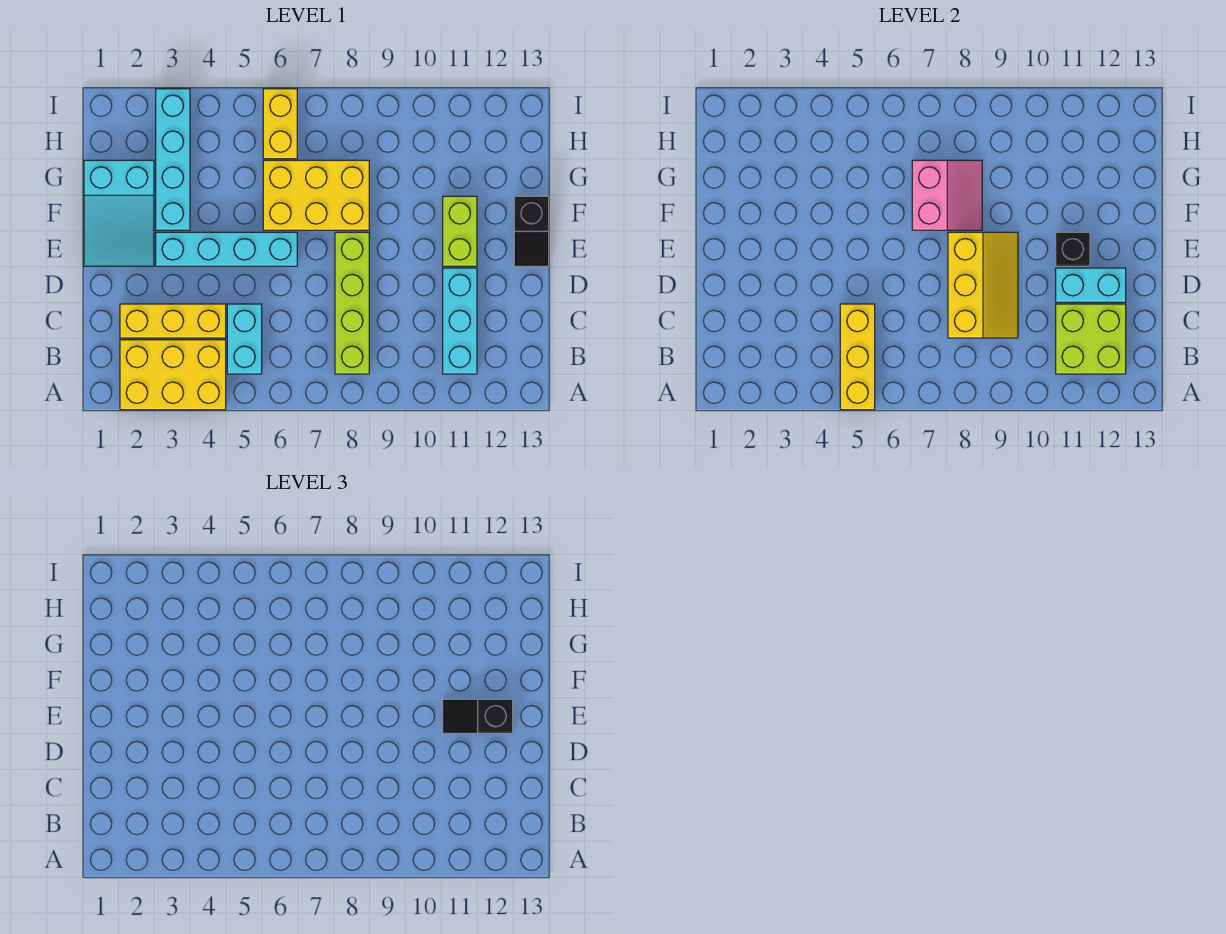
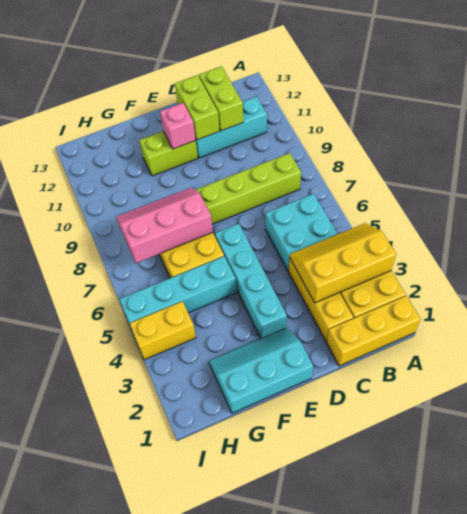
yellow 1x3 brick [840,304,875,410] -> yellow 1x3 brick moved to [326,296,421,366]
cyan 1x2 brick [227,304,262,374] -> cyan 2x2 brick [265,194,337,271]
lime 2x2 brick [1056,304,1126,374] -> lime 1x2 brick [199,66,243,131]
yellow 2x3 slope [948,232,1018,338] -> yellow 2x3 slope moved to [290,223,396,303]
cyan 1x2 brick [1056,268,1126,302] -> lime 1x2 brick [175,75,220,140]
cyan 2x3 slope [84,160,154,266] -> cyan 2x3 slope turned to [209,328,313,413]
black 1x1 brick [1056,232,1090,266] -> pink 1x1 brick [160,103,196,149]
black 1x2 slope [443,699,513,733] -> none
black 1x2 slope [514,196,549,266] -> none
cyan 1x4 brick [156,89,190,230] -> cyan 1x4 brick moved to [120,256,237,327]
pink 2x2 slope [912,160,982,230] -> pink 2x3 slope [116,188,213,263]
yellow 1x2 brick [263,89,297,159] -> yellow 1x2 brick moved to [129,301,196,360]

